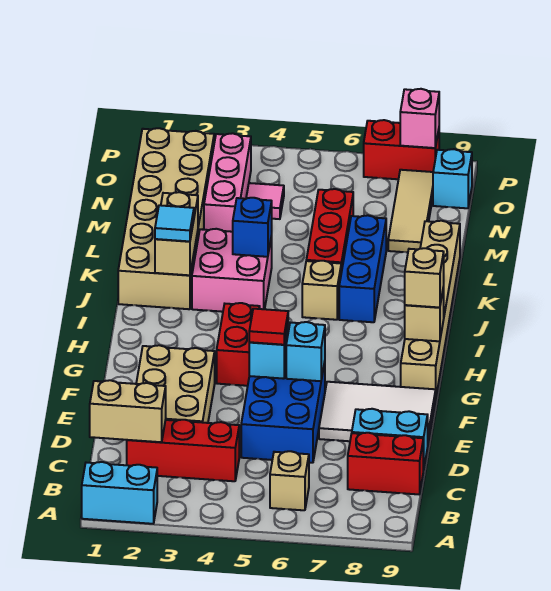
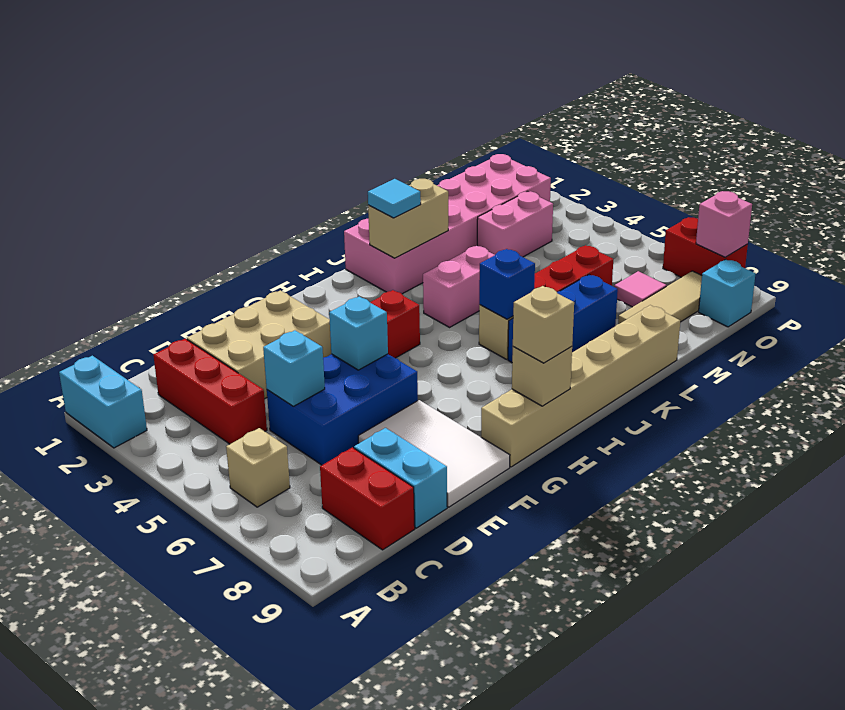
tan 1x2 brick [90,380,166,442] -> none
red 1x1 tile [249,309,288,345] -> none
cyan 1x1 brick [286,322,325,381] -> cyan 1x1 brick moved to [263,330,325,406]
tan 2x6 brick [118,128,214,309] -> pink 2x6 brick [344,154,551,294]
pink 2x2 brick [192,229,272,312] -> pink 1x2 brick [423,246,494,327]
blue 1x1 brick [233,198,272,257] -> blue 1x1 brick moved to [479,249,535,319]
pink 1x3 brick [204,133,251,232] -> pink 1x2 brick [477,191,553,257]
pink 1x1 tile [246,183,284,219] -> pink 1x1 tile moved to [614,271,666,307]

